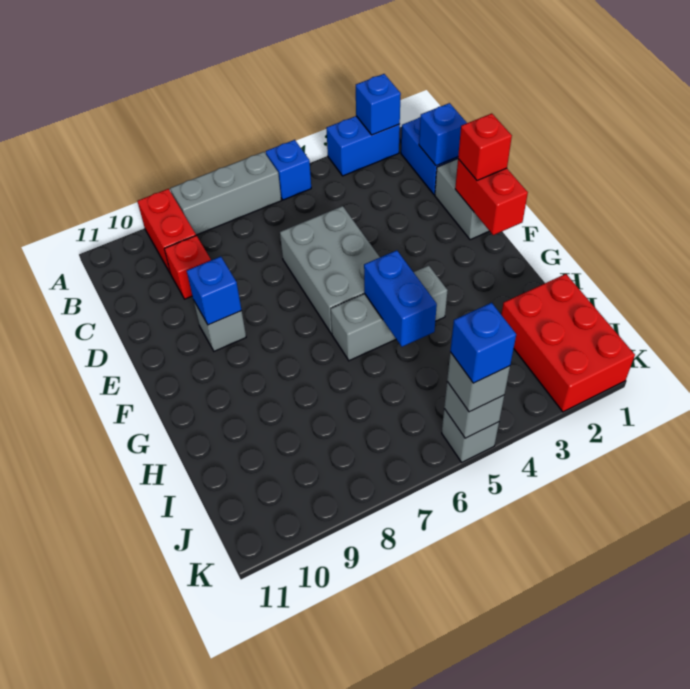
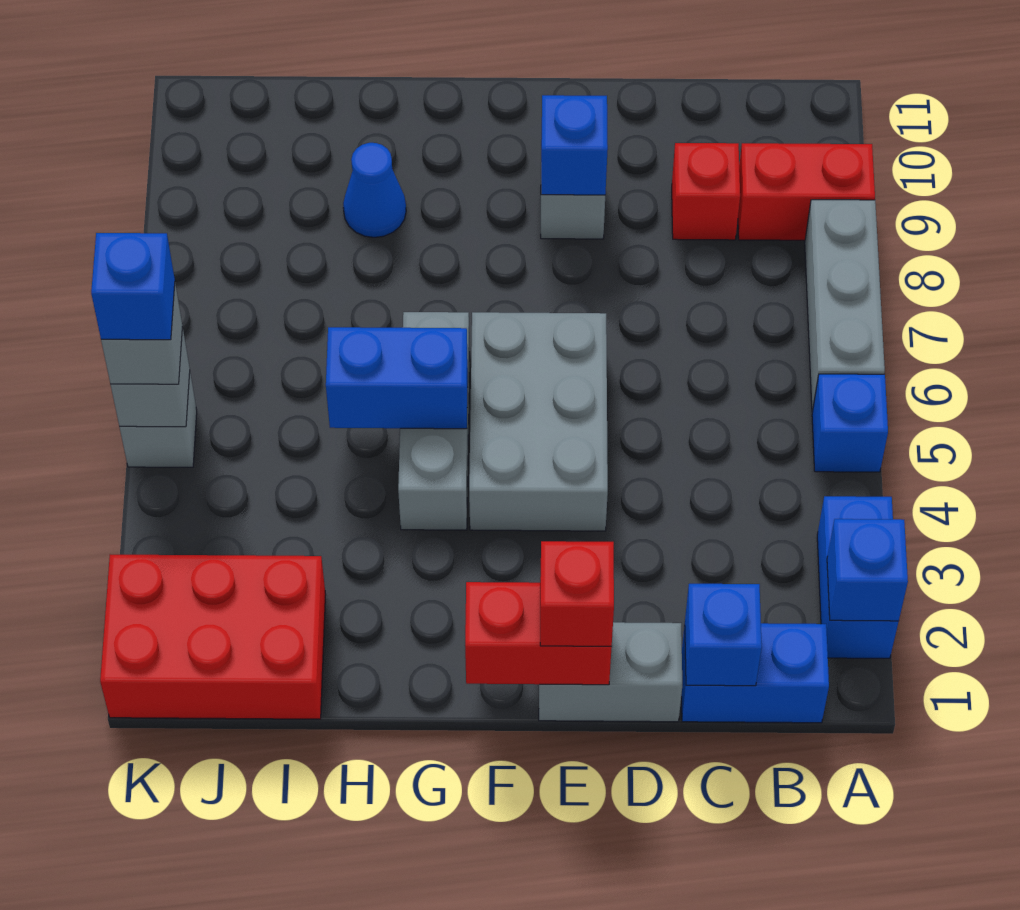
grey 2x3 brick [280,206,380,334] -> grey 2x3 brick turned to [469,312,608,531]
none -> blue 1x1 cone [343,143,406,237]

